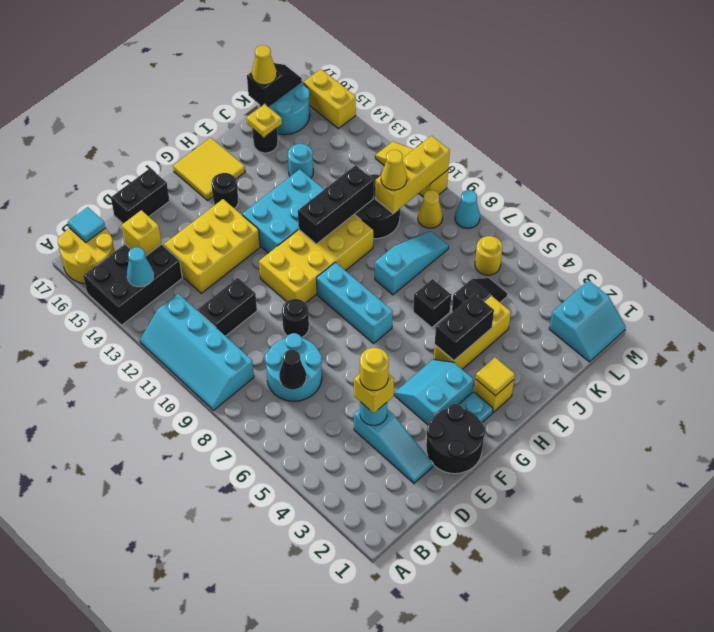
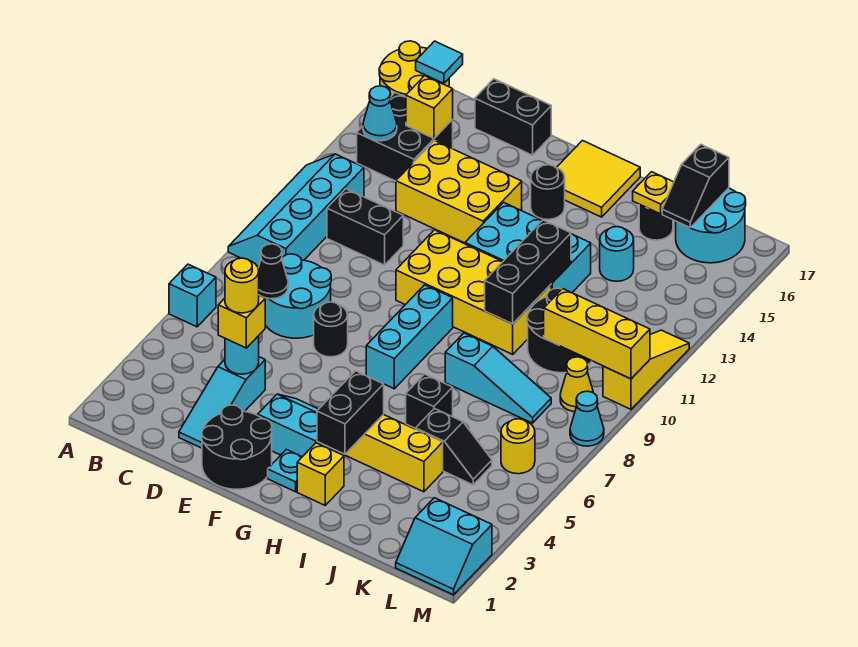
none -> cyan 1x1 brick [169,264,216,327]
black 2x3 brick [83,244,182,325] -> black 2x2 brick [357,93,453,181]
black 1x1 round brick [282,299,309,337] -> black 1x1 round brick moved to [314,302,348,357]
yellow 1x1 tile [476,357,515,396] -> none
black 1x2 brick [435,294,494,360] -> black 1x2 brick turned to [317,371,384,454]
black 1x3 brick [298,165,374,244] -> black 1x3 brick turned to [485,220,571,324]
yellow 1x1 cone [381,150,407,190] -> none
black 1x2 slope [247,63,302,106] -> black 1x2 slope turned to [662,145,729,228]
yellow 1x1 cone [252,45,277,85] -> none
yellow 1x2 brick [303,69,356,129] -> none

